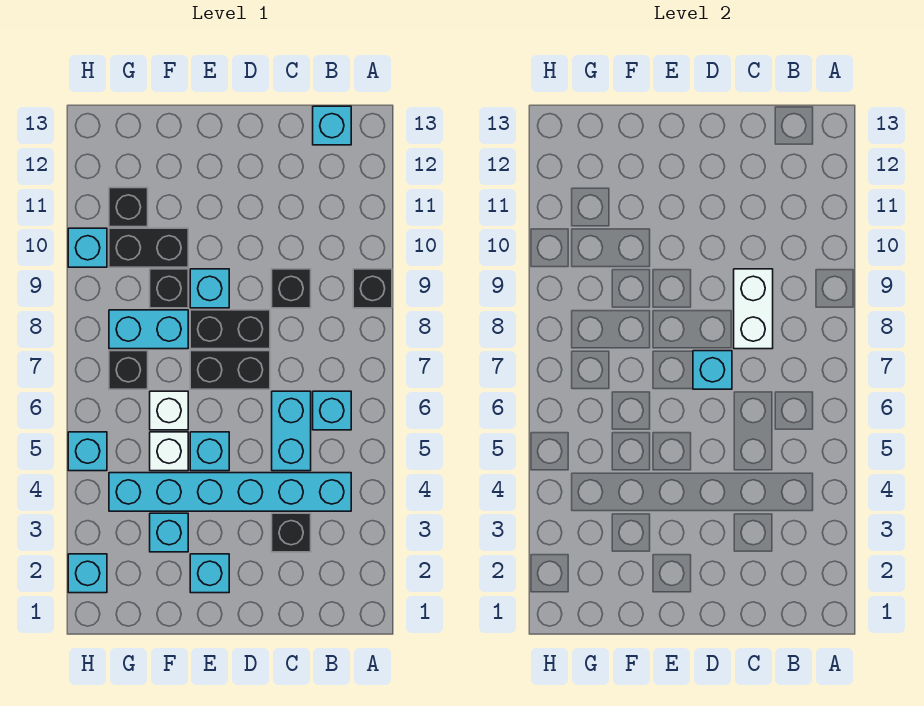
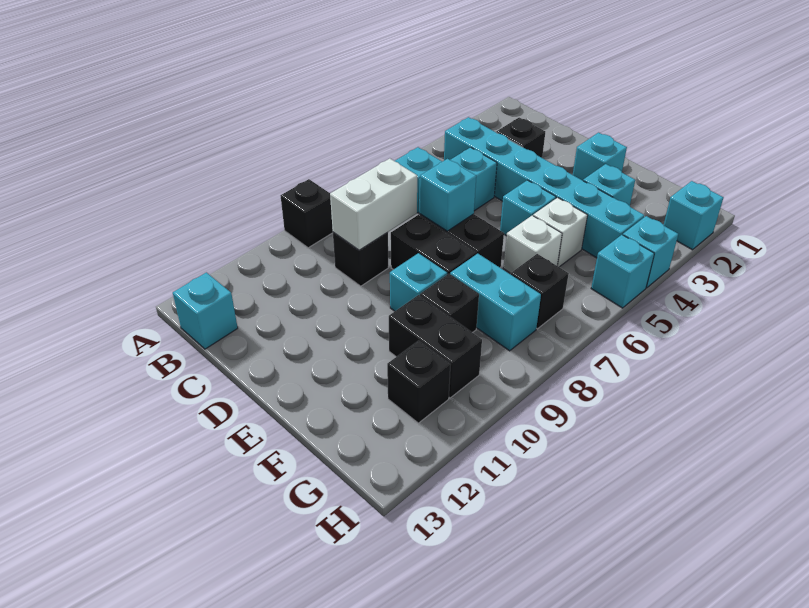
cyan 1x1 brick [68,228,107,267] -> cyan 1x1 brick moved to [623,216,678,288]

